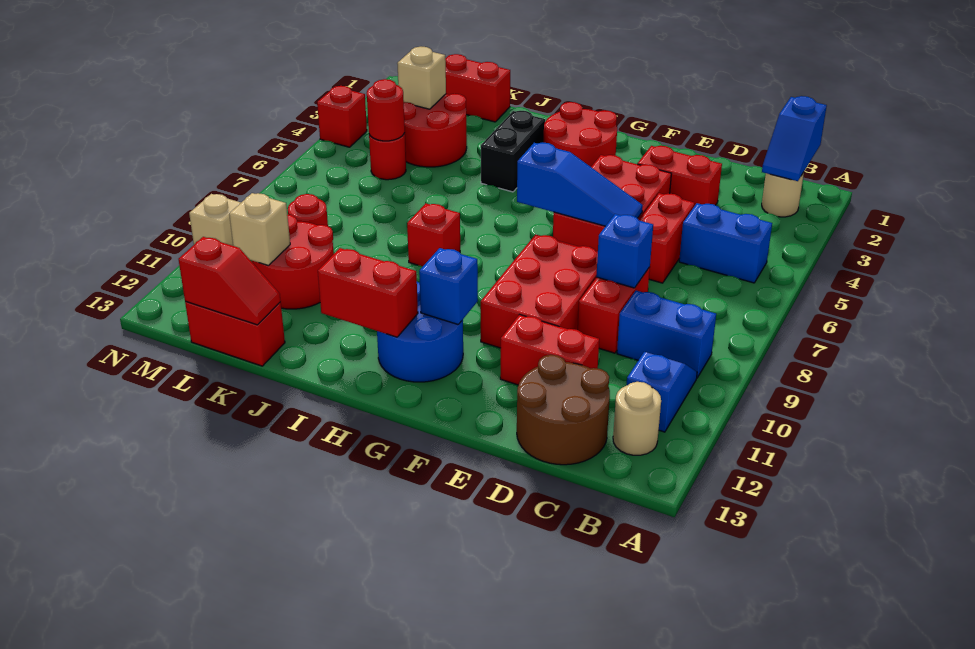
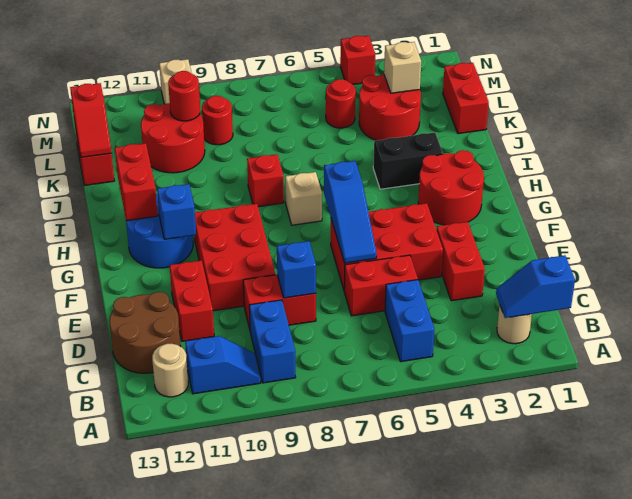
red 2x3 brick [481,234,598,348] -> red 2x3 brick turned to [194,204,275,311]
red 1x1 round brick [367,79,405,141] -> red 1x1 round brick moved to [168,71,200,121]
tan 1x1 brick [229,193,290,265] -> tan 1x1 brick moved to [285,172,322,225]

